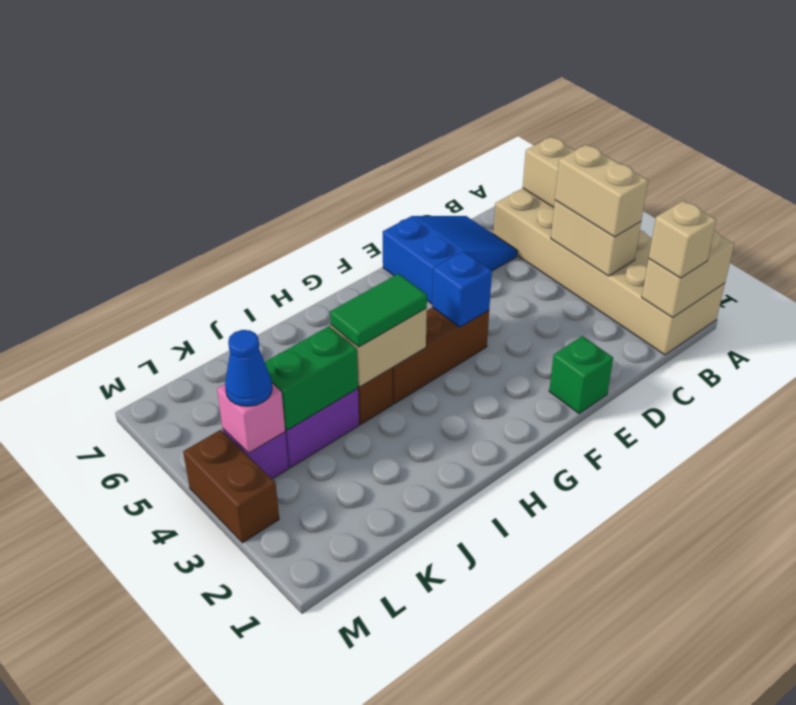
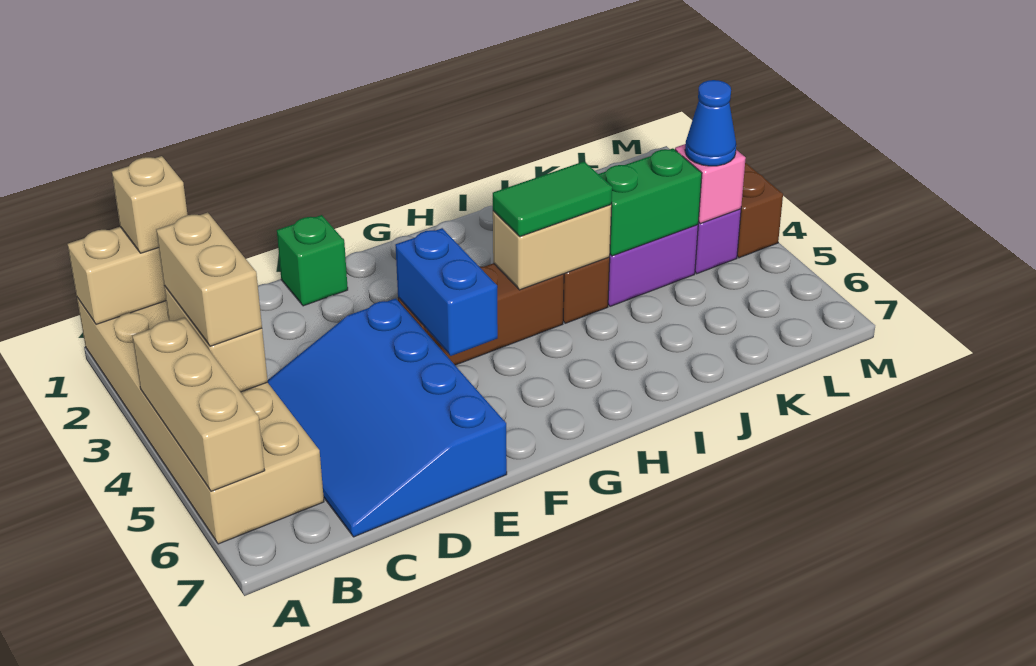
blue 2x3 slope [383,216,517,304] -> blue 3x4 slope [268,298,507,537]
blue 1x1 brick [432,251,492,327] -> blue 1x2 brick [395,228,498,356]

